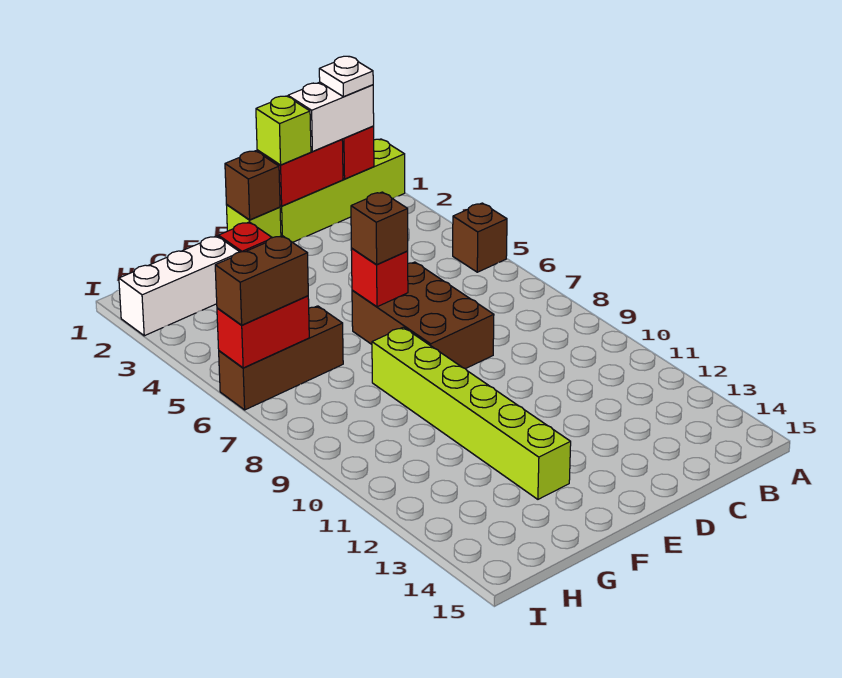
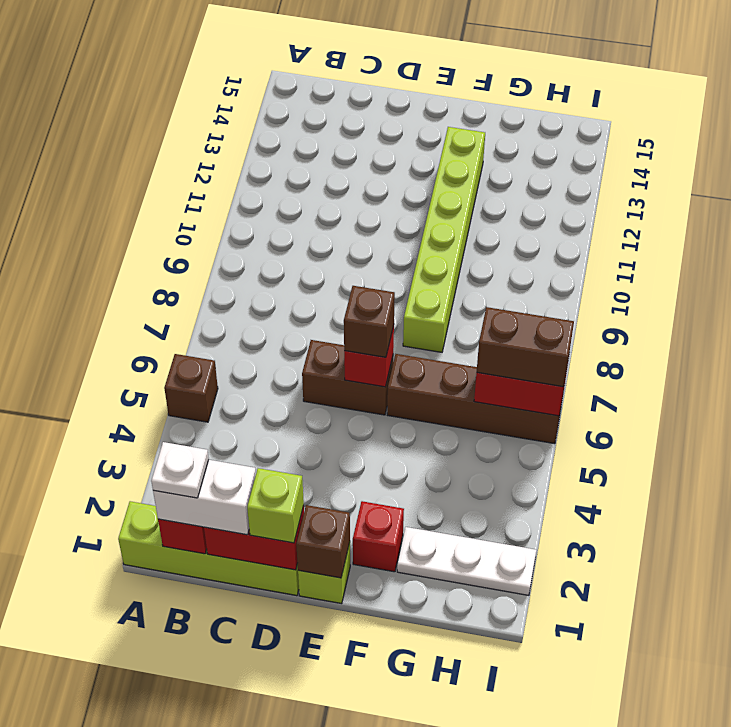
brown 2x3 brick [352,262,494,369] -> brown 1x2 brick [302,340,393,415]
white 1x3 brick [119,236,239,336] -> white 1x3 plate [397,527,536,595]
brown 1x3 brick [219,306,343,410] -> brown 1x4 brick [387,354,564,444]

